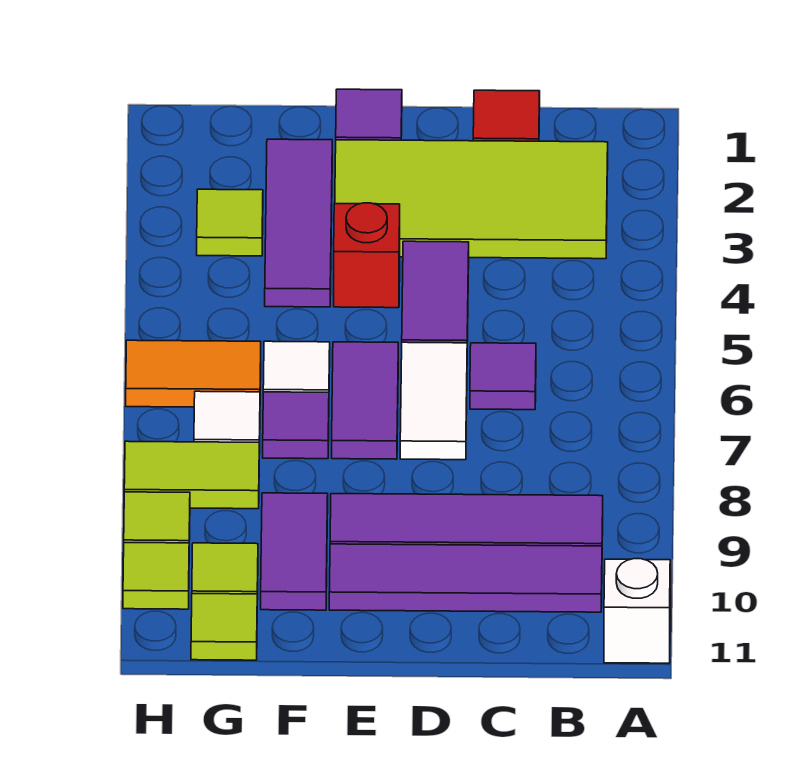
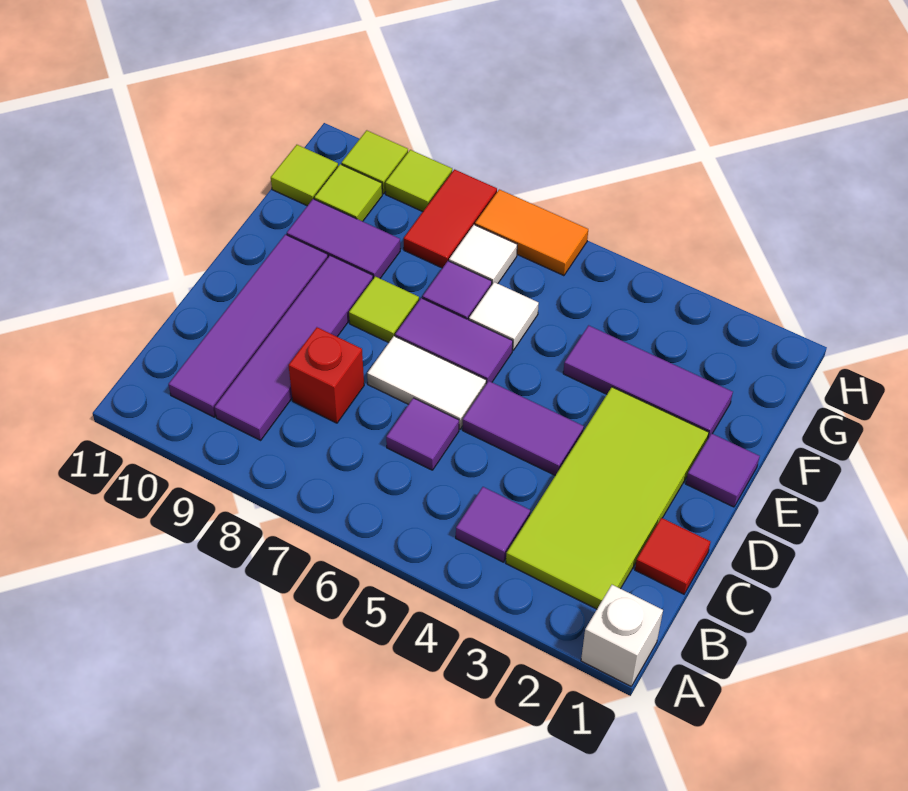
white 1x1 brick [604,559,670,663] -> white 1x1 brick moved to [581,585,663,686]
none -> purple 1x1 tile [456,487,530,562]
red 1x1 brick [334,203,400,308] -> red 1x1 brick moved to [289,327,364,423]
lime 1x1 tile [197,189,263,256] -> lime 1x1 tile moved to [349,276,419,343]
orange 1x2 tile [126,340,261,407] -> orange 1x2 tile turned to [475,189,588,276]
lime 1x2 tile [124,441,259,509] -> red 1x2 tile [404,169,497,268]

